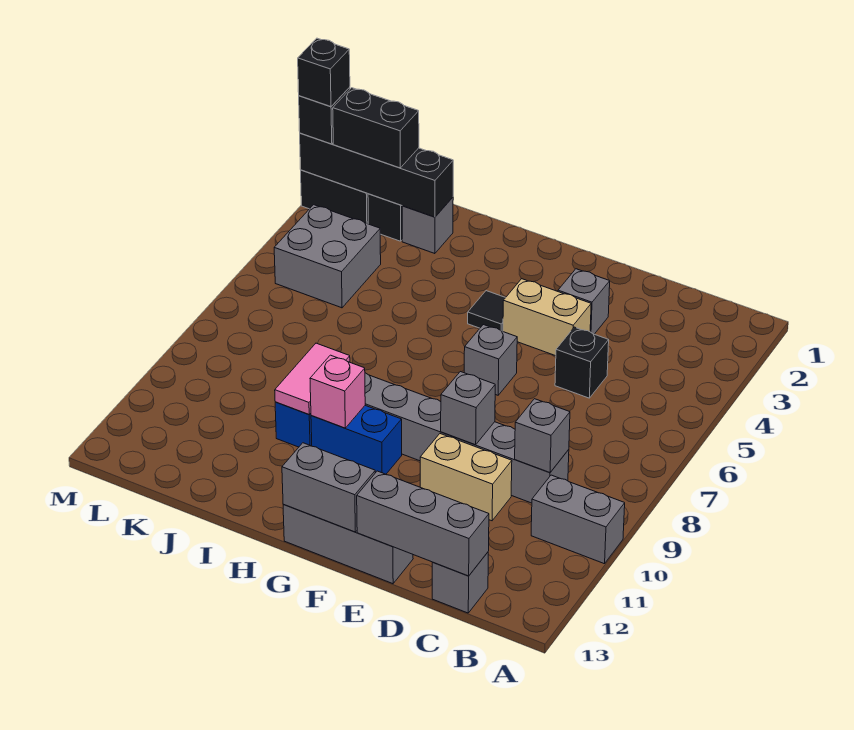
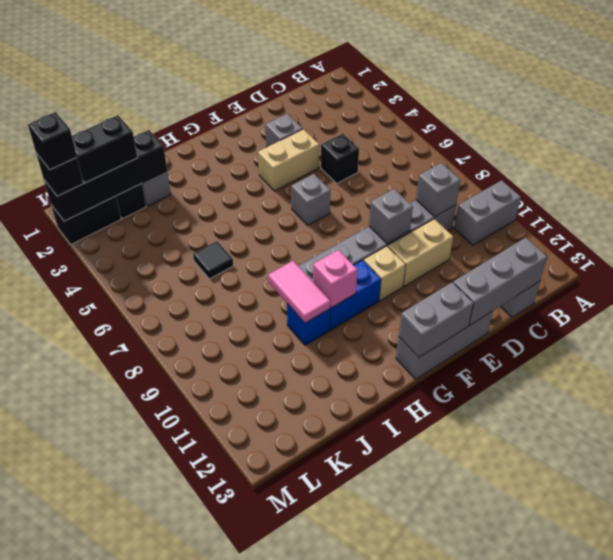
none -> tan 1x1 brick [364,246,406,301]
black 1x1 tile [468,291,505,331] -> black 1x1 tile moved to [193,241,233,279]
grey 2x2 brick [274,205,381,308] -> none

